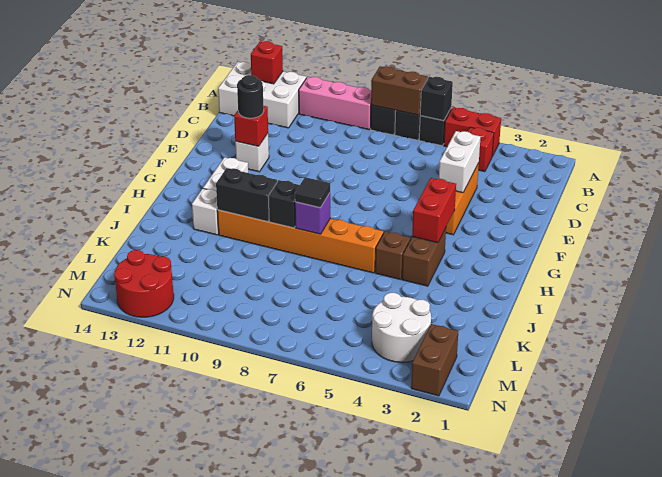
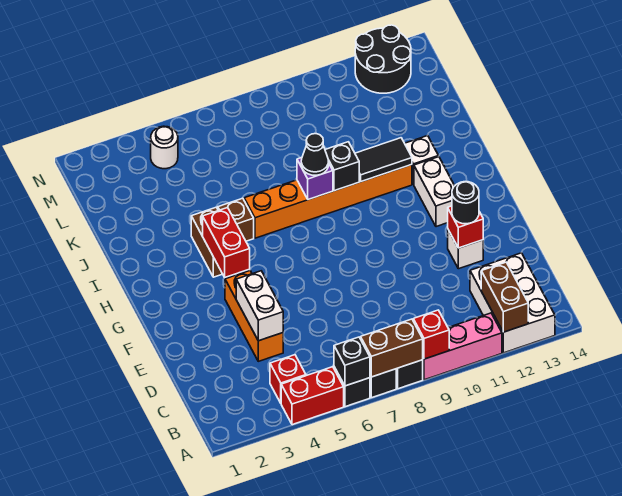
white 2x3 brick [218,62,306,128] -> white 2x3 brick turned to [470,253,555,353]
red 1x1 brick [251,41,283,84] -> red 1x1 brick moved to [413,310,449,359]
black 1x1 tile [295,177,330,208] -> black 1x1 cone [301,134,329,175]
black 1x2 brick [216,168,277,222] -> black 1x2 tile [355,138,412,182]
white 2x2 round brick [372,293,431,362] -> white 1x1 round brick [151,126,178,169]
brown 1x2 brick [411,324,458,396] -> brown 1x2 brick moved to [481,262,528,332]
red 2x2 round brick [114,250,174,317] -> black 2x2 round brick [355,25,411,93]

